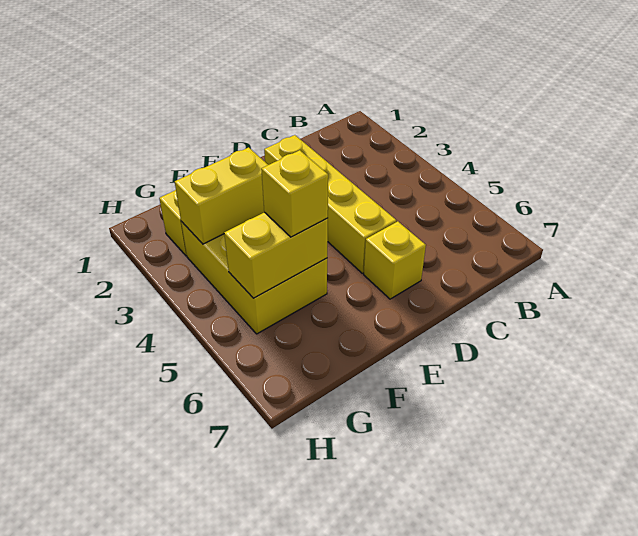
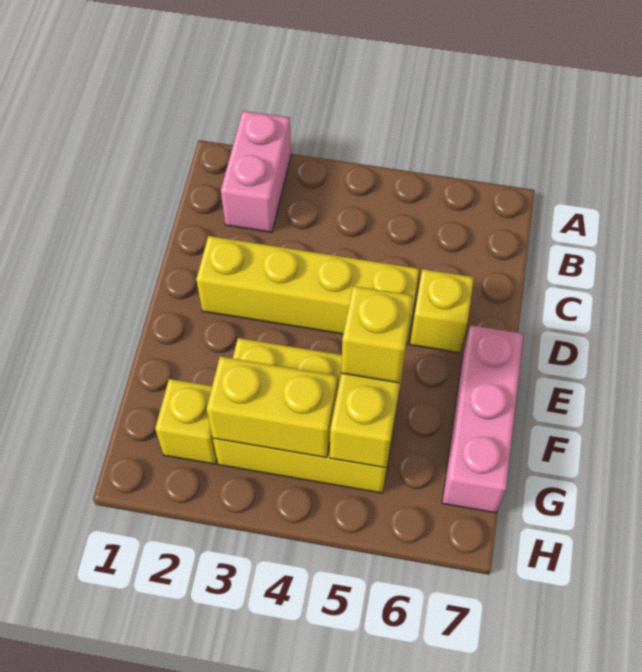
none -> pink 1x2 brick [221,111,291,232]
none -> pink 1x3 brick [442,325,524,513]
yellow 1x2 brick [175,147,268,244] -> yellow 1x2 brick turned to [207,357,338,458]

